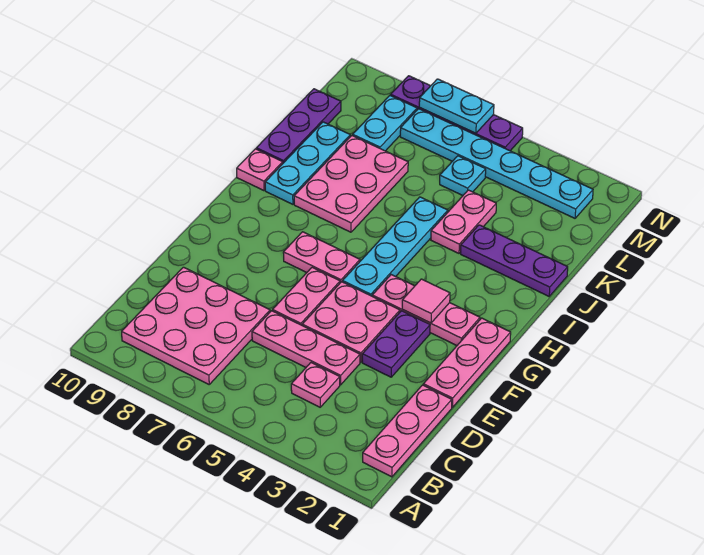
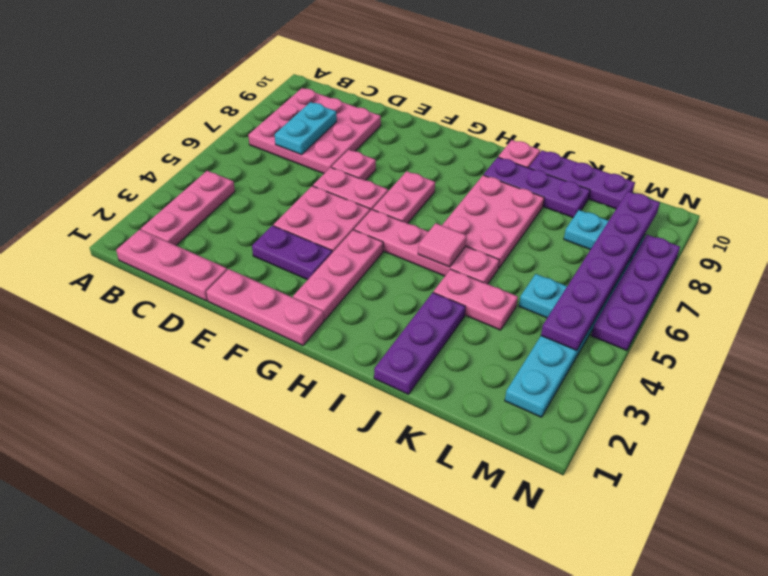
pink 1x1 plate [291,363,340,407] -> pink 1x1 plate moved to [332,150,376,180]
pink 1x3 plate [252,311,360,385] -> pink 1x3 plate moved to [141,171,235,245]
pink 1x1 tile [402,279,450,323] -> pink 1x1 tile moved to [418,223,467,267]
cyan 1x4 plate [343,197,448,296] -> pink 1x4 plate [354,209,499,284]
pink 2x3 plate [294,135,408,232] -> pink 2x3 plate turned to [442,175,544,269]
cyan 1x3 plate [265,122,350,204] -> purple 1x3 plate [484,157,590,217]
none -> purple 1x6 plate [541,191,660,350]
cyan 1x2 plate [419,79,494,133] -> cyan 1x2 plate moved to [275,102,337,155]

